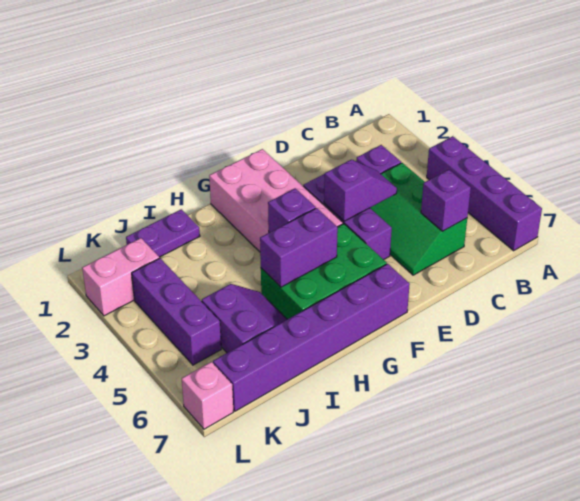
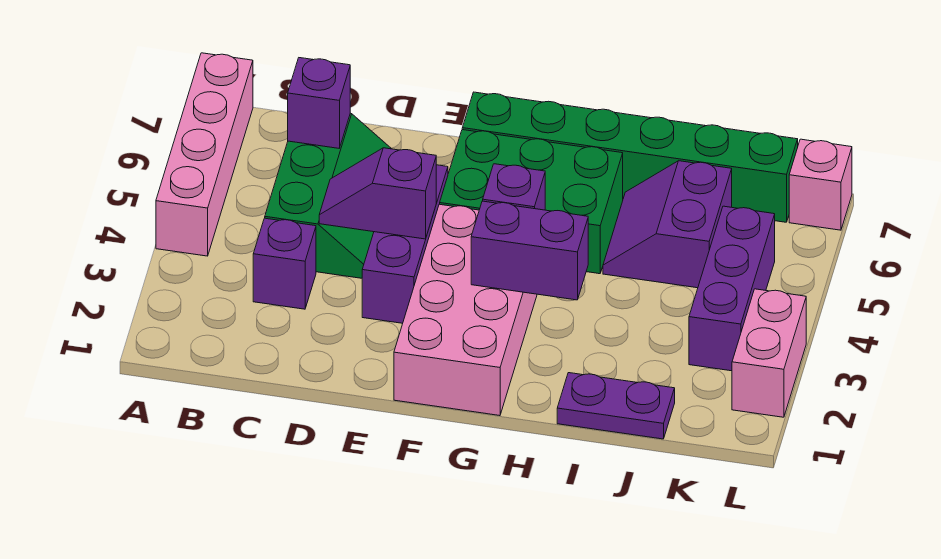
purple 1x4 brick [427,136,542,251] -> pink 1x4 brick [156,53,253,256]
purple 1x6 brick [213,264,410,411] -> green 1x6 brick [462,92,798,222]
purple 1x2 brick [260,208,338,287] -> purple 1x2 brick moved to [471,201,588,300]
pink 1x2 brick [82,238,159,316] -> pink 1x2 brick turned to [732,289,806,417]

